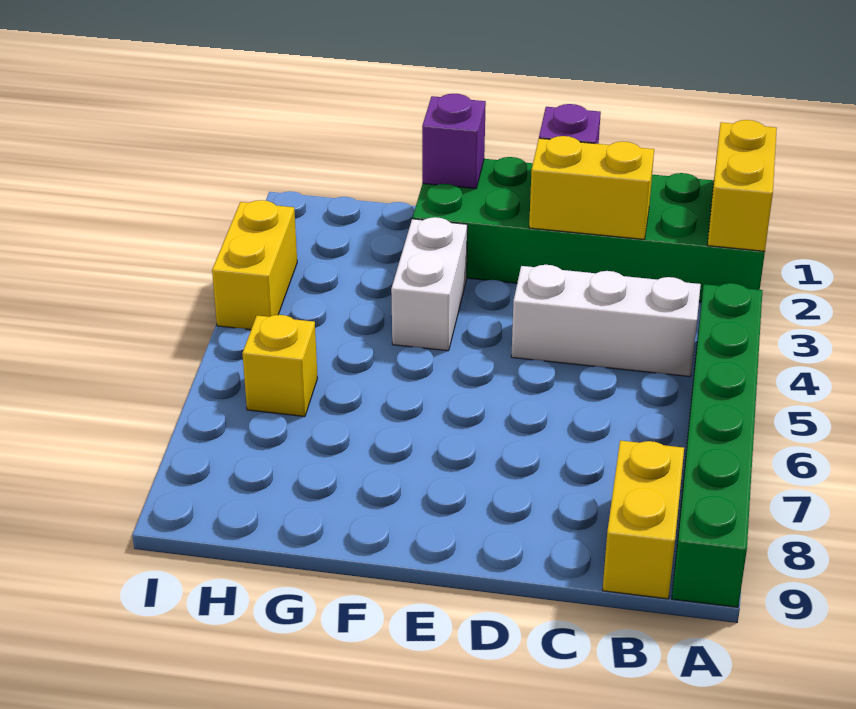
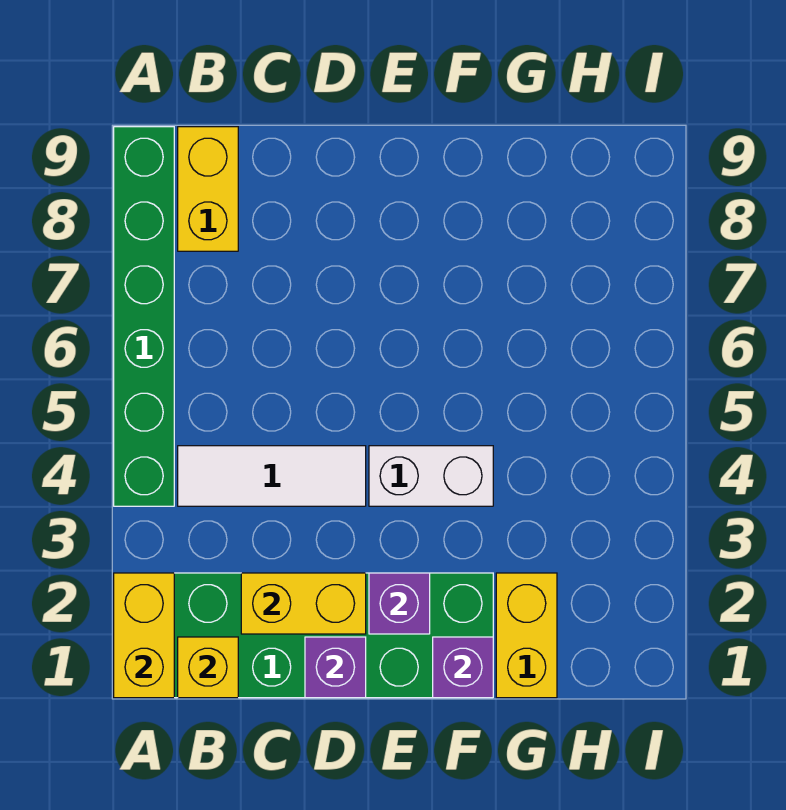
white 1x3 brick [511,265,701,377] -> white 1x3 tile [178,446,366,506]
none -> purple 1x1 brick [369,573,430,634]
white 1x2 brick [391,217,467,351] -> white 1x2 brick turned to [369,446,493,506]
yellow 1x1 brick [242,315,317,417] -> yellow 1x1 brick moved to [178,637,238,698]
yellow 1x2 brick [212,200,297,330] -> yellow 1x2 brick moved to [496,573,557,698]

